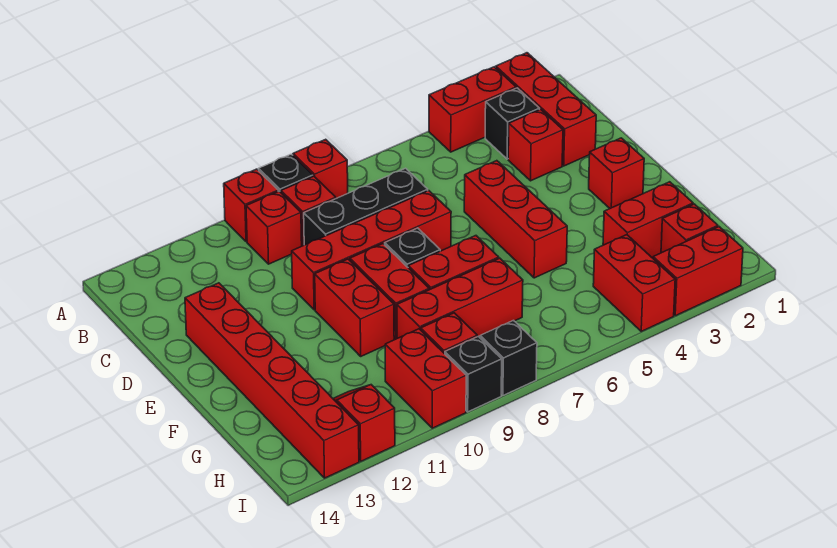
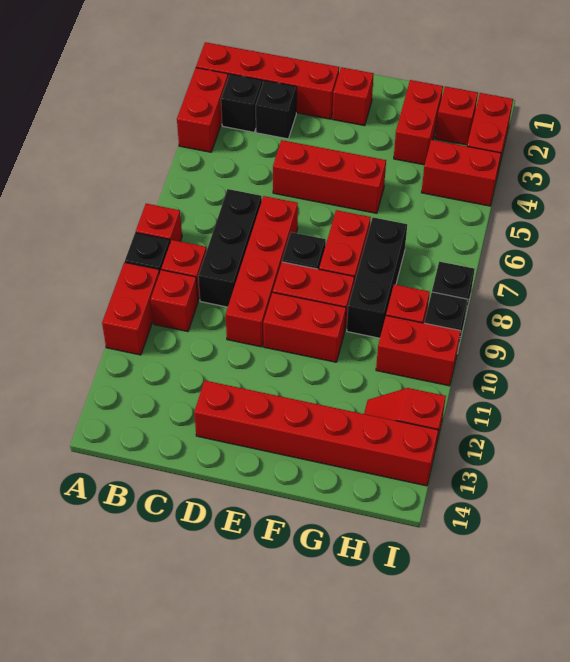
red 1x3 brick [496,53,596,166] -> red 1x4 brick [196,42,339,119]
red 1x1 brick [224,169,278,242] -> red 1x2 brick [102,262,160,355]
red 1x1 brick [508,109,563,181] -> black 1x1 brick [256,80,297,139]
red 1x3 brick [397,258,523,338] -> black 1x3 brick [347,217,407,338]

